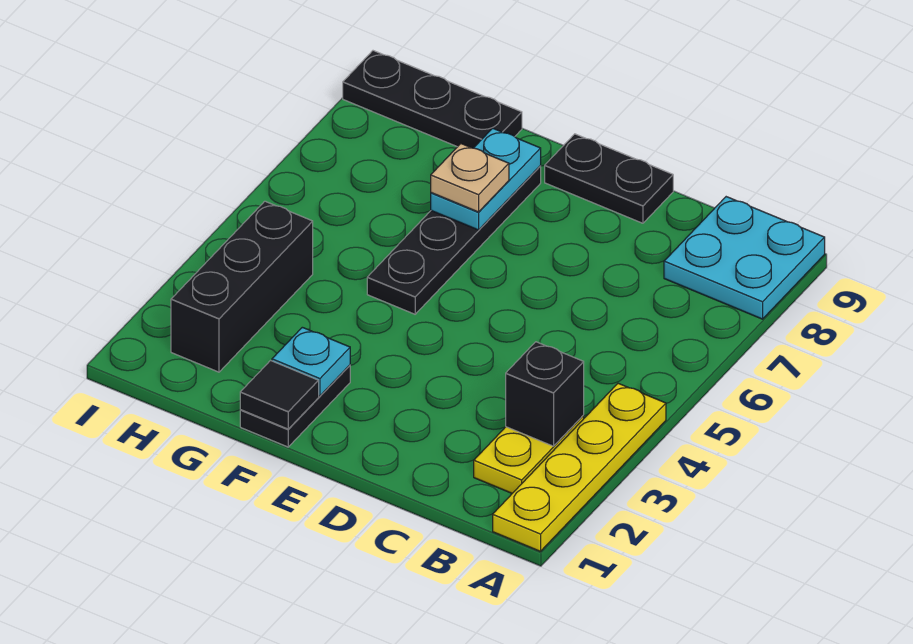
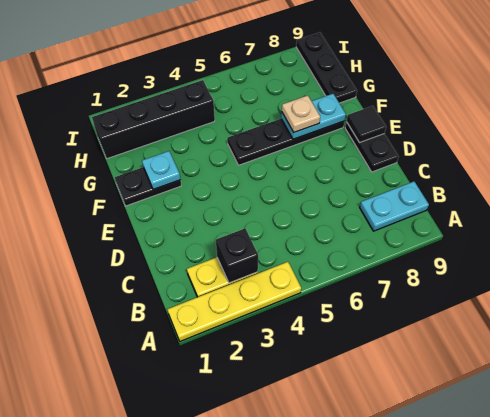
cyan 2x2 plate [664,197,825,319] -> cyan 1x2 plate [360,182,429,231]
black 1x1 tile [240,361,319,429] -> black 1x1 tile moved to [347,106,386,143]
black 1x3 brick [171,201,313,372] -> black 1x4 brick [92,80,215,159]

